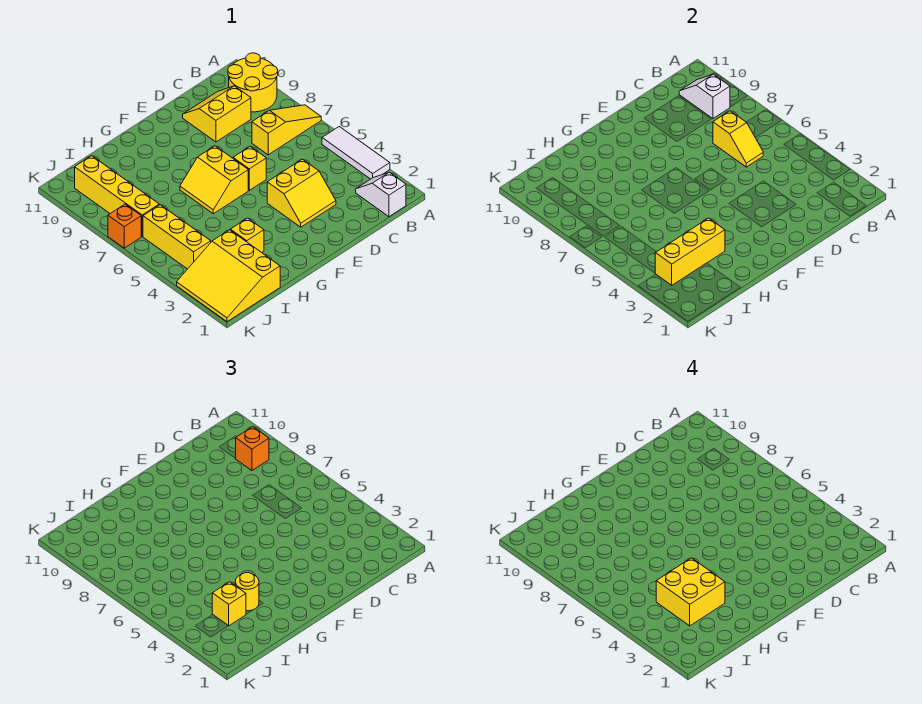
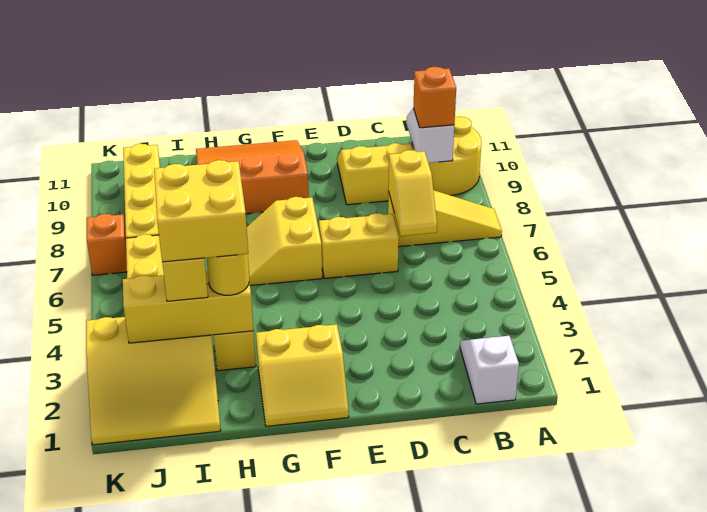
white 1x3 tile [322,127,390,179] -> none
yellow 2x2 slope [267,159,336,227] -> yellow 2x2 slope moved to [256,324,349,426]
yellow 1x1 brick [233,146,266,190] -> yellow 1x2 brick [319,213,399,278]
none -> orange 3x3 slope [196,140,309,214]
yellow 3x3 slope [177,230,280,322] -> yellow 3x3 slope turned to [86,317,221,445]

